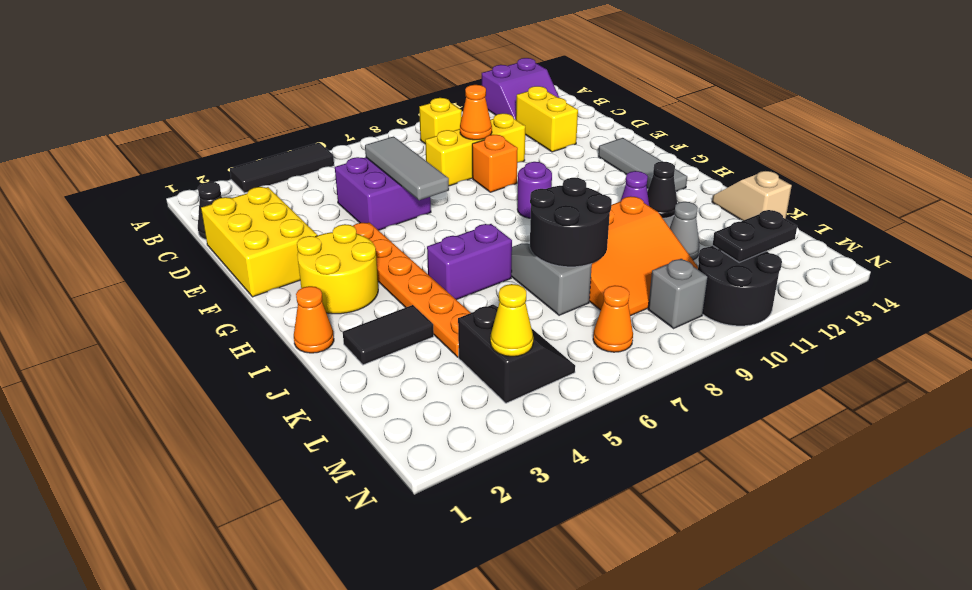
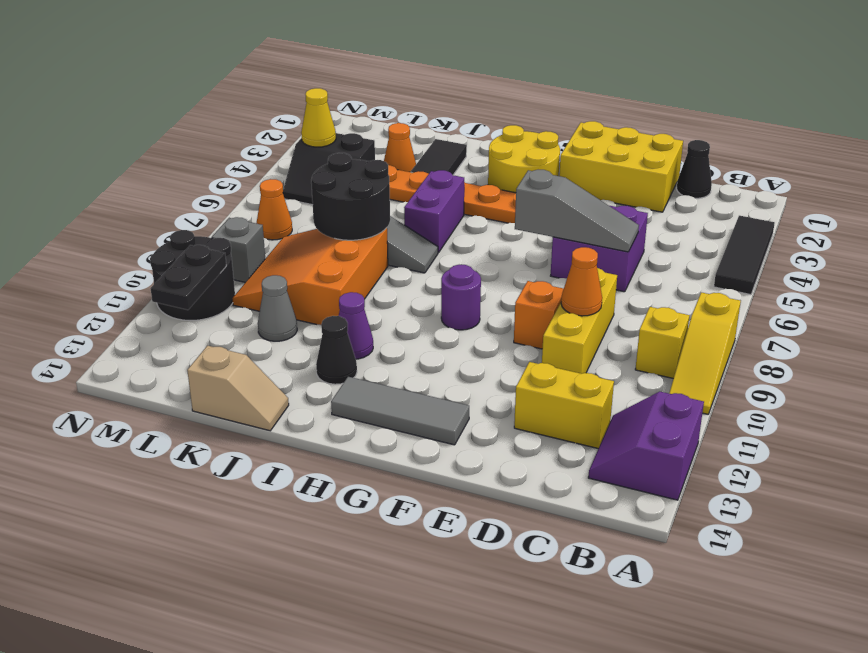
none -> yellow 1x3 slope [669,292,741,414]
grey 1x3 tile [365,136,449,200] -> grey 1x3 slope [515,170,639,252]
orange 1x1 cone [294,286,334,353] -> orange 1x1 cone moved to [384,123,416,172]

